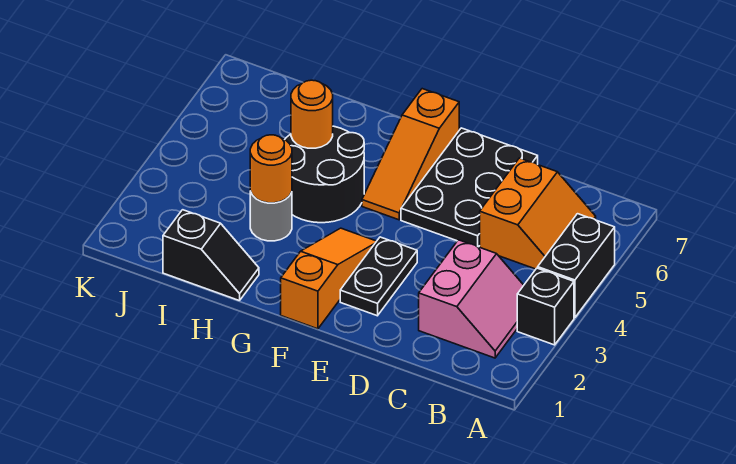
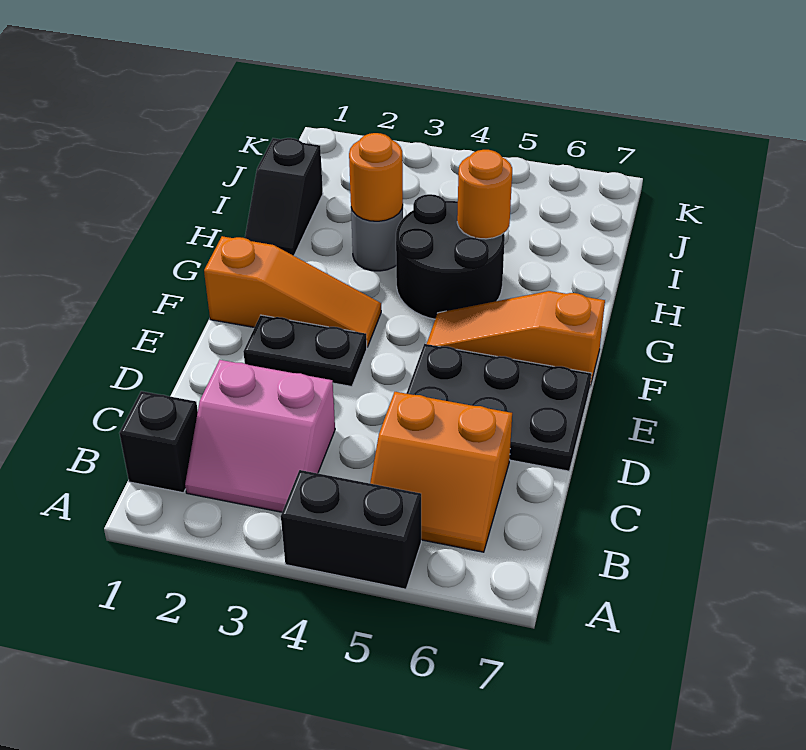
black 1x1 brick [517,268,574,345] -> black 1x1 brick moved to [119,391,198,493]

